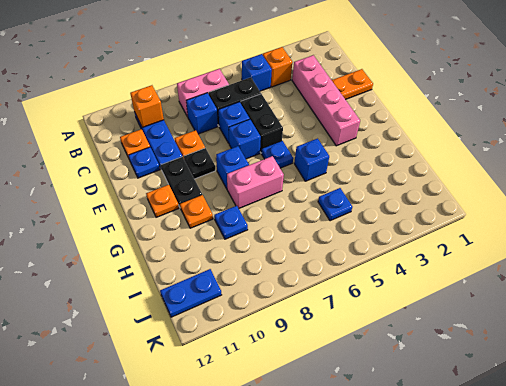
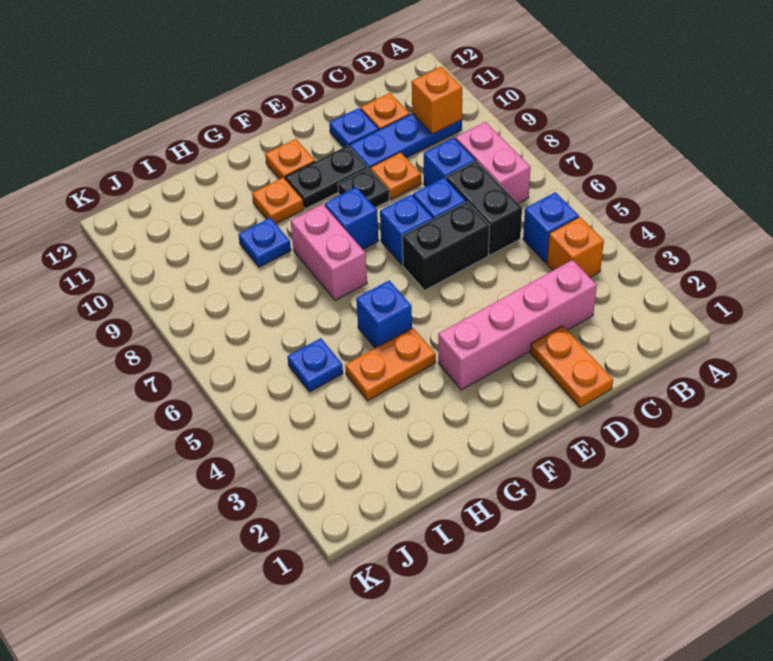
blue 1x1 plate [261,141,293,168] -> none
none -> orange 1x2 plate [345,328,436,401]
blue 1x2 plate [160,269,221,317] -> none

